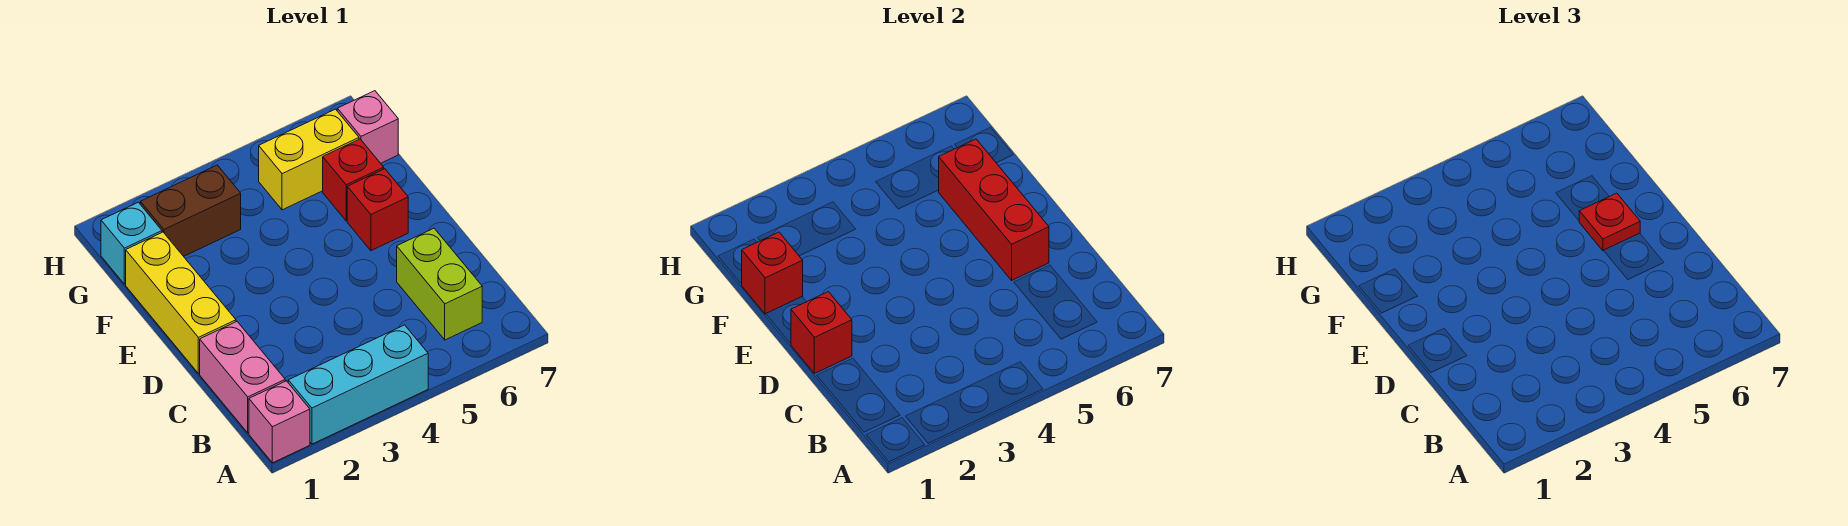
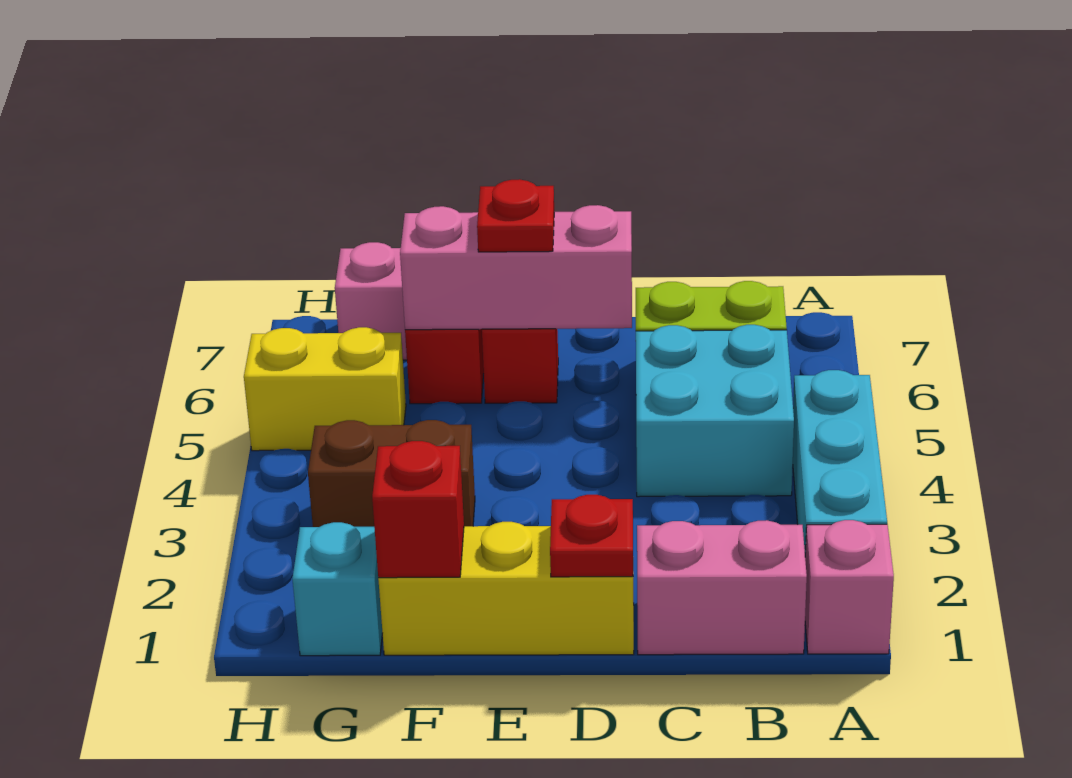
none -> cyan 2x2 brick [636,325,794,497]
red 1x1 brick [791,292,852,374] -> red 1x1 plate [550,495,633,577]
red 1x3 brick [939,139,1049,280] -> pink 1x3 brick [400,205,632,330]
brown 1x2 brick [140,165,241,256] -> brown 1x2 brick turned to [308,420,475,527]
yellow 1x2 brick [259,109,359,210] -> yellow 1x2 brick turned to [244,327,406,451]

